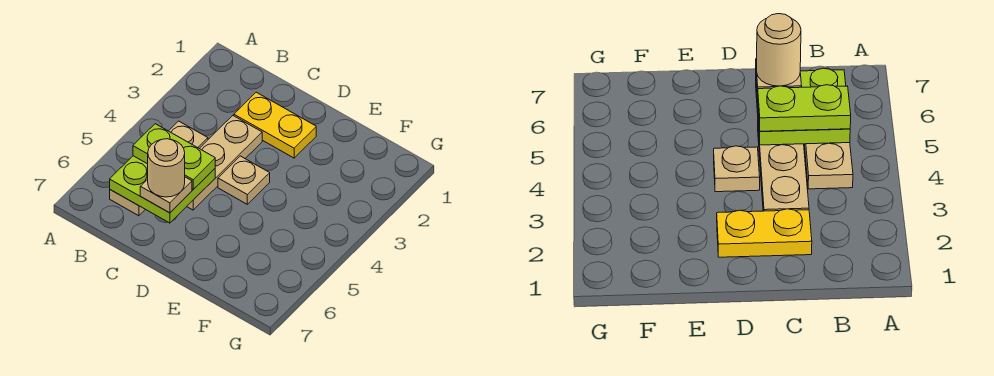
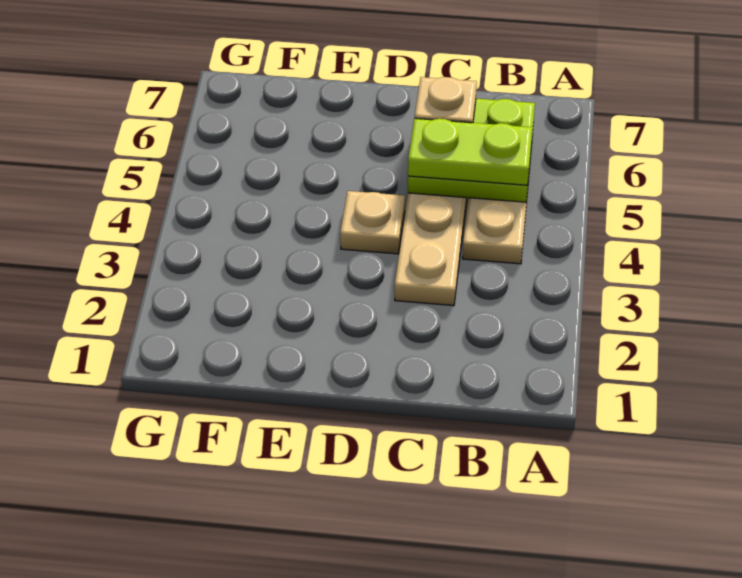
yellow 1x2 plate [234,92,316,158] -> none
tan 1x1 round brick [148,139,185,197] -> none

